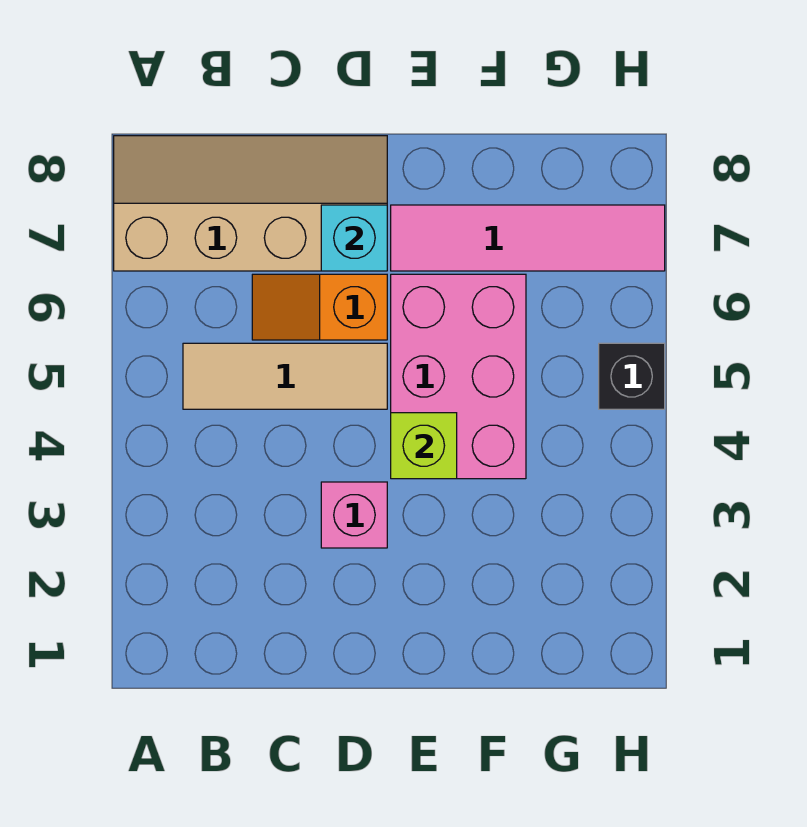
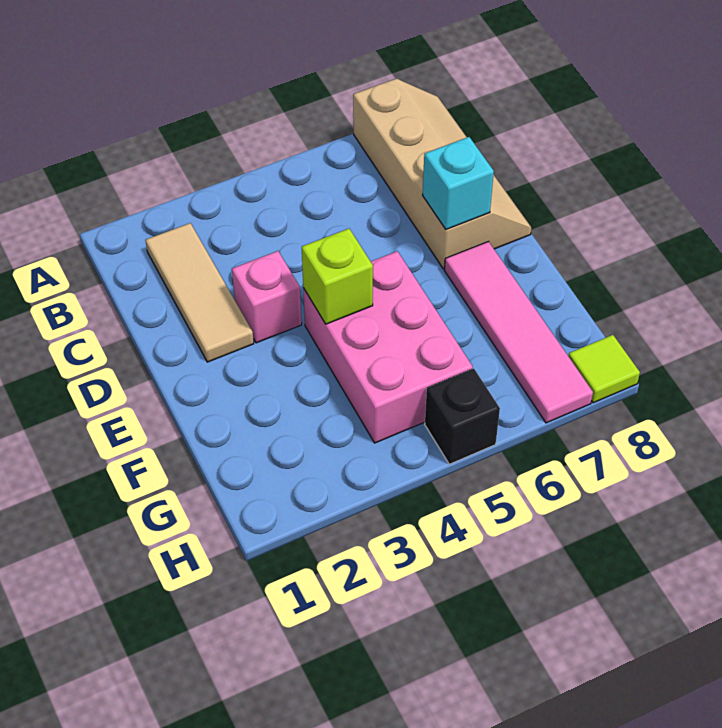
tan 1x3 tile [183,343,387,409] -> tan 1x3 tile moved to [146,223,254,362]
orange 1x2 slope [252,274,387,340] -> none
pink 2x3 brick [391,274,526,479] -> pink 2x3 brick turned to [303,251,473,443]
none -> lime 1x1 tile [568,335,640,403]

